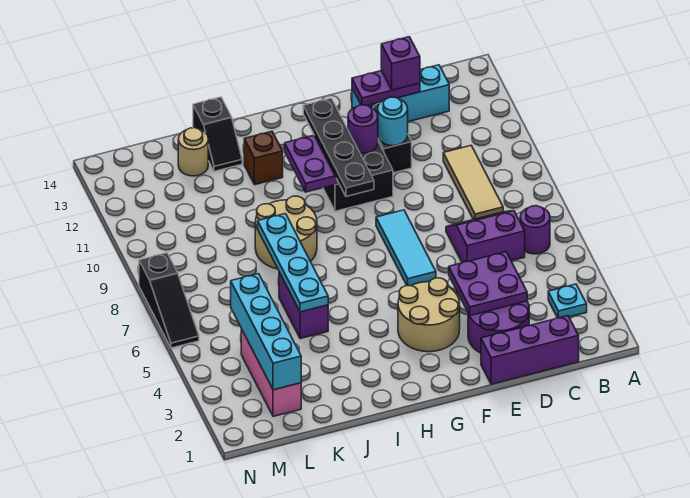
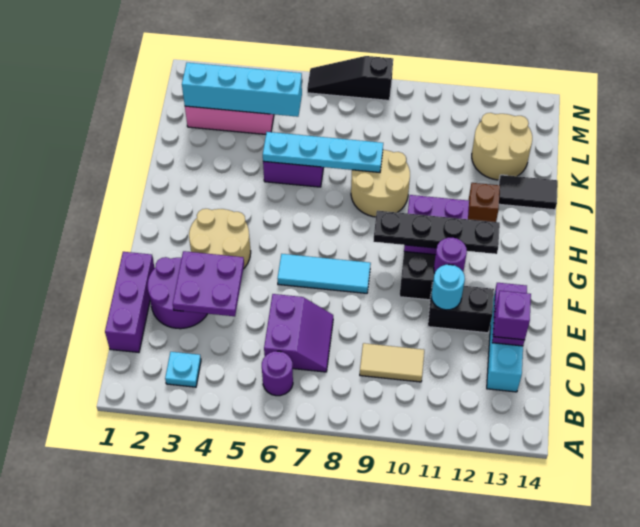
tan 1x3 tile [443,146,503,220] -> tan 1x2 tile [360,343,424,382]
black 1x2 slope [193,97,242,171] -> black 1x2 tile [499,175,558,210]
tan 1x1 round brick [178,128,208,176] -> tan 2x2 round brick [472,113,532,180]

